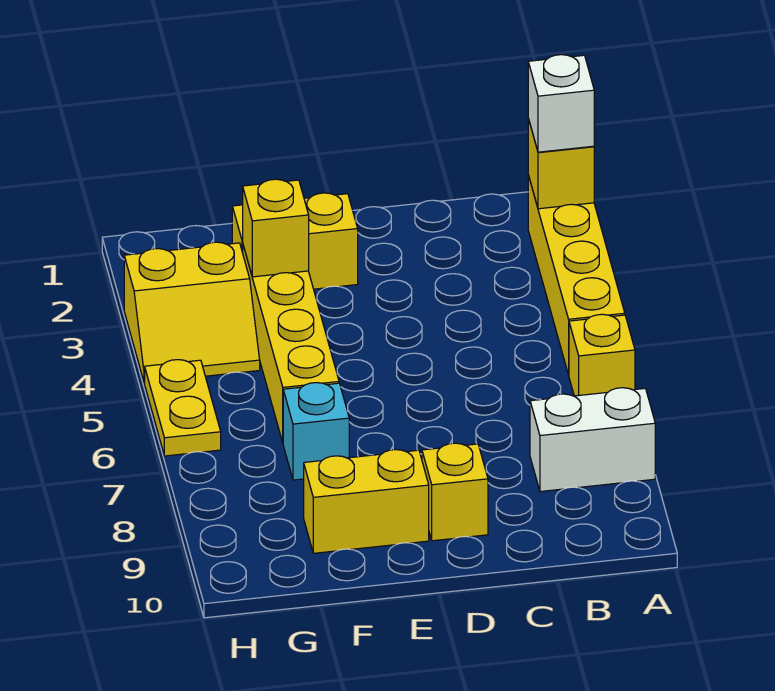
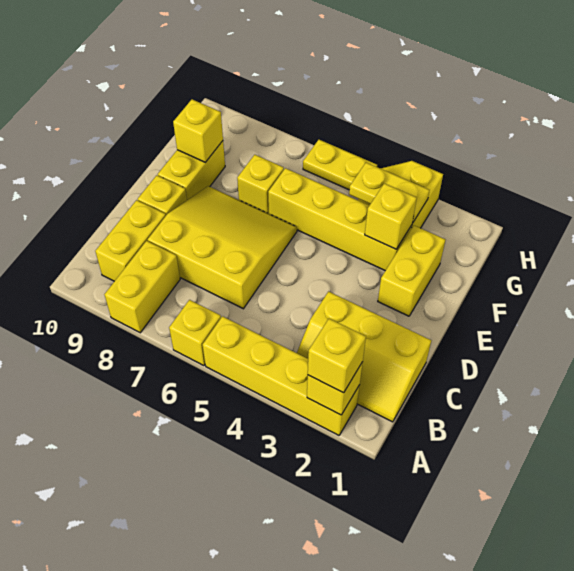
white 1x1 brick [528,55,594,152] -> yellow 1x1 brick [308,319,366,393]
white 1x2 brick [530,388,655,492] -> yellow 1x2 brick [104,241,180,333]
none -> yellow 2x3 slope [297,292,431,422]
none -> yellow 1x2 brick [95,200,166,281]
none -> yellow 3x3 slope [148,186,297,309]
cyan 1x1 brick [283,383,349,480] -> yellow 1x1 brick [237,155,284,214]
none -> yellow 1x1 brick [173,99,223,162]
none -> yellow 1x2 plate [349,163,429,223]

